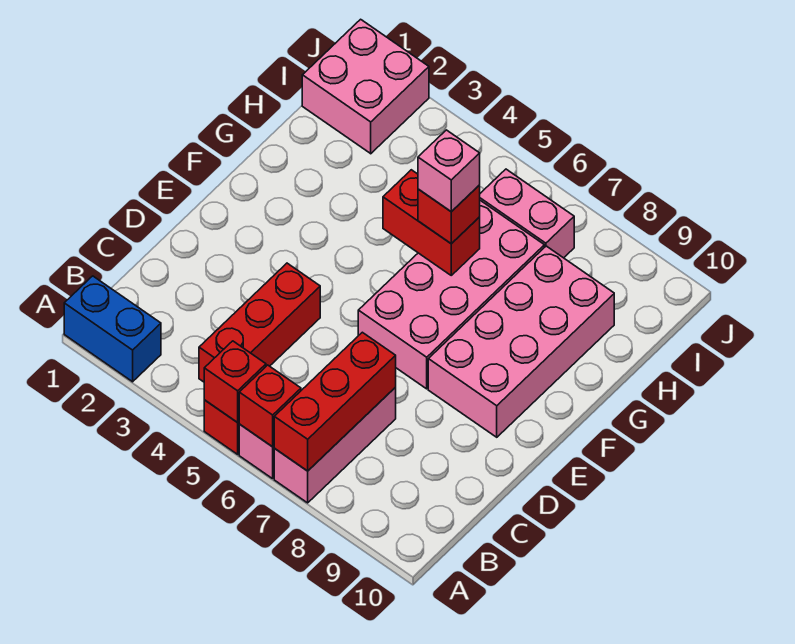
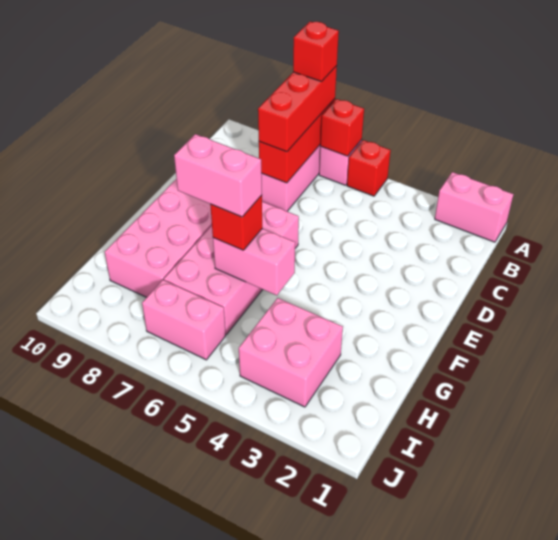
blue 1x2 brick [64,276,161,382] -> pink 1x2 brick [435,172,513,242]
red 1x1 brick [204,341,266,423] -> red 1x1 brick moved to [293,22,339,81]
red 1x3 brick [199,263,320,382] -> red 1x3 brick moved to [258,66,337,152]
red 1x2 brick [383,170,480,275] -> pink 1x2 brick [213,229,295,295]
pink 1x1 brick [418,130,480,212] -> pink 1x2 brick [174,134,262,217]
pink 2x2 brick [302,19,429,154] -> pink 2x2 brick moved to [239,298,343,407]

